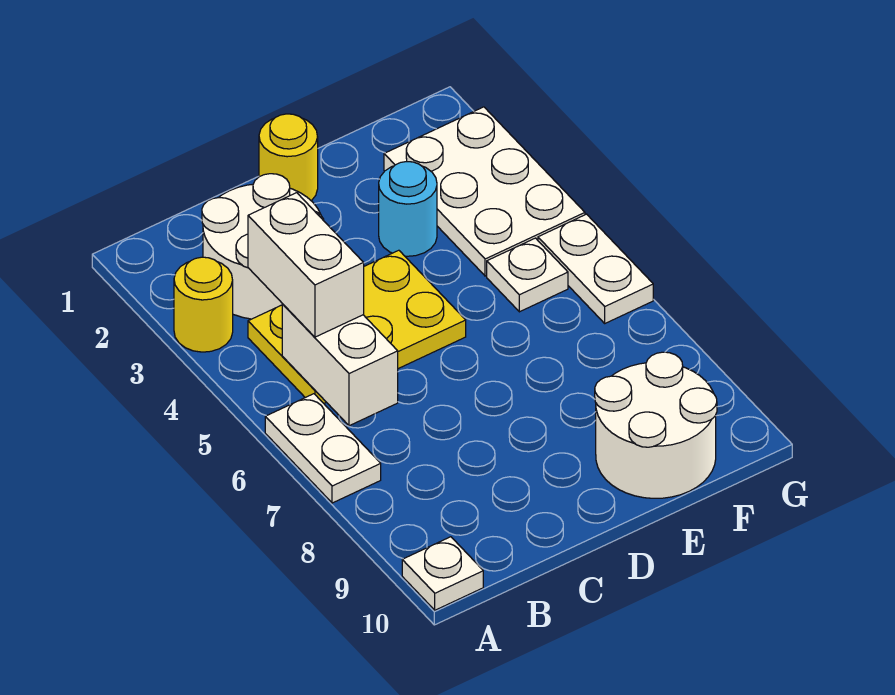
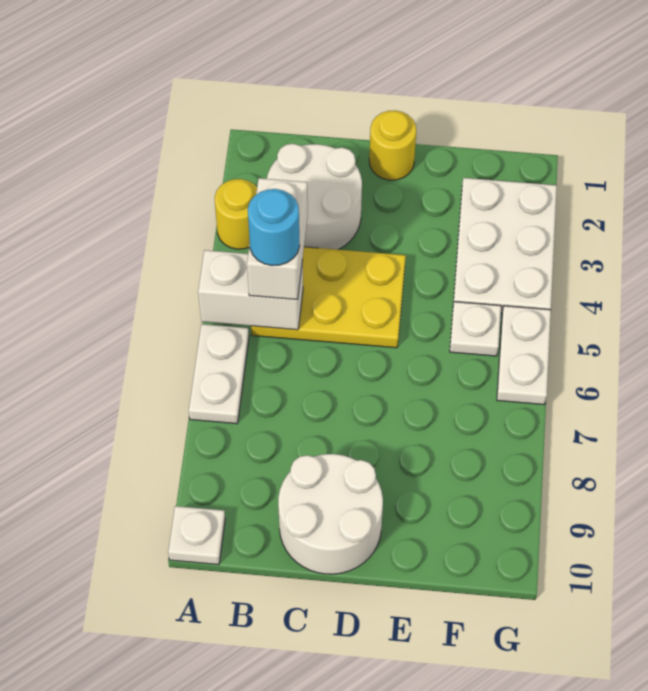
white 1x2 brick [282,304,398,426] -> white 1x2 brick turned to [198,250,303,330]
cyan 1x1 round brick [379,162,437,256] -> cyan 1x1 round brick moved to [248,189,300,266]
white 2x2 round brick [595,352,717,498] -> white 2x2 round brick moved to [278,454,383,574]

